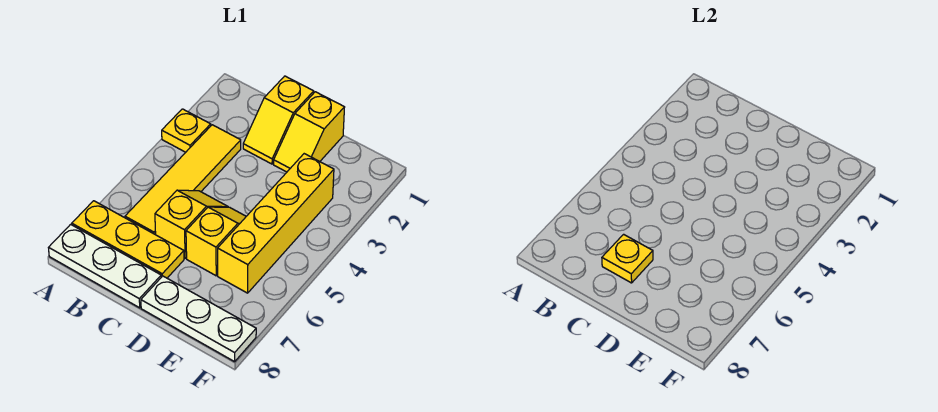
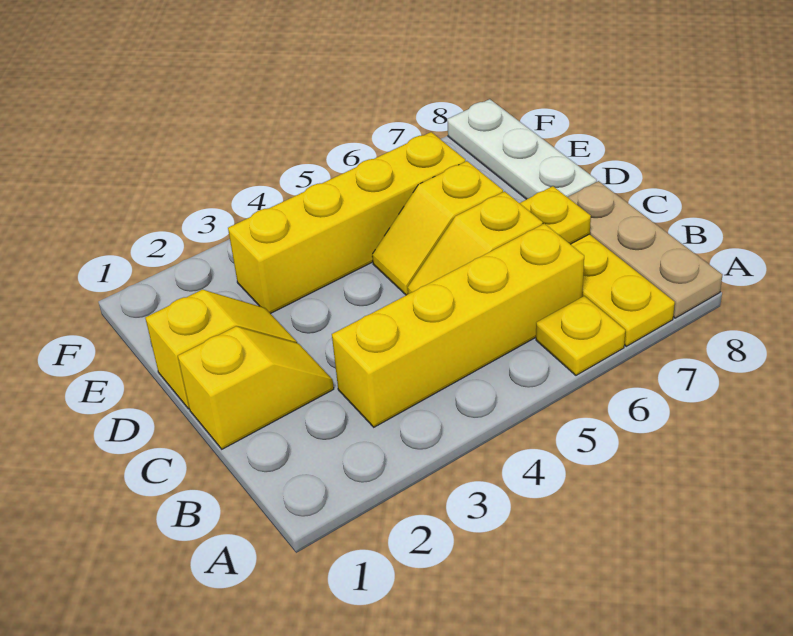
yellow 1x1 plate [162,109,211,152] -> yellow 1x1 plate moved to [536,296,625,375]
white 1x3 plate [49,224,161,308] -> tan 1x3 plate [568,181,722,318]
yellow 1x4 tile [125,125,241,235] -> yellow 1x4 brick [332,224,584,427]

